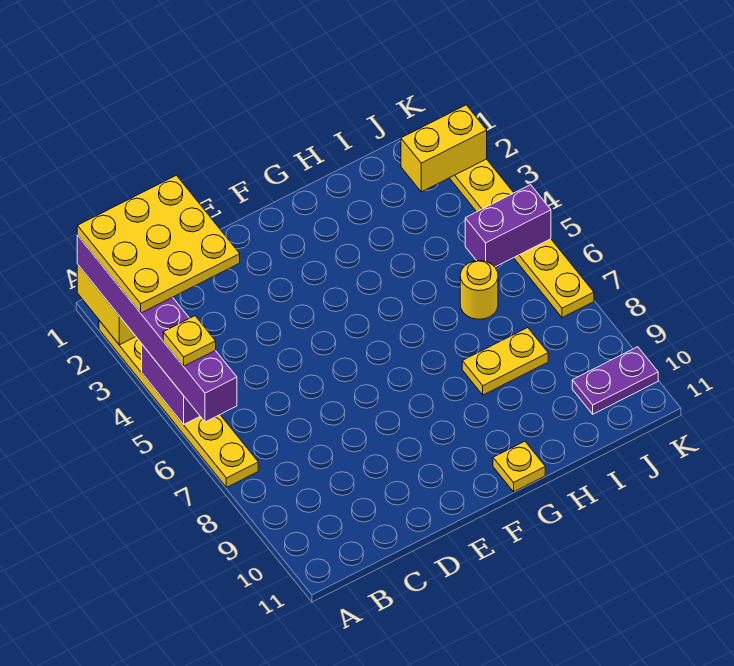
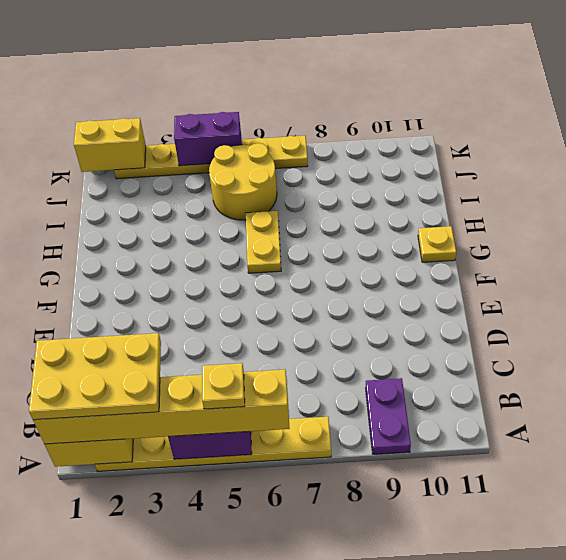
purple 1x6 brick [77,235,237,422] -> yellow 1x6 brick [33,370,290,444]
yellow 3x3 plate [77,175,240,313] -> yellow 2x3 plate [29,333,161,420]
yellow 1x2 plate [462,328,548,395] -> yellow 1x2 plate moved to [246,211,281,273]
yellow 1x1 round brick [460,261,498,319] -> yellow 2x2 round brick [209,143,277,220]
yellow 1x2 brick [401,105,487,192] -> yellow 1x2 brick turned to [74,118,146,172]
purple 1x2 brick [465,185,551,267] -> purple 1x2 brick turned to [174,112,242,166]
purple 1x2 plate [572,347,658,414] -> purple 1x2 plate moved to [366,378,411,454]

